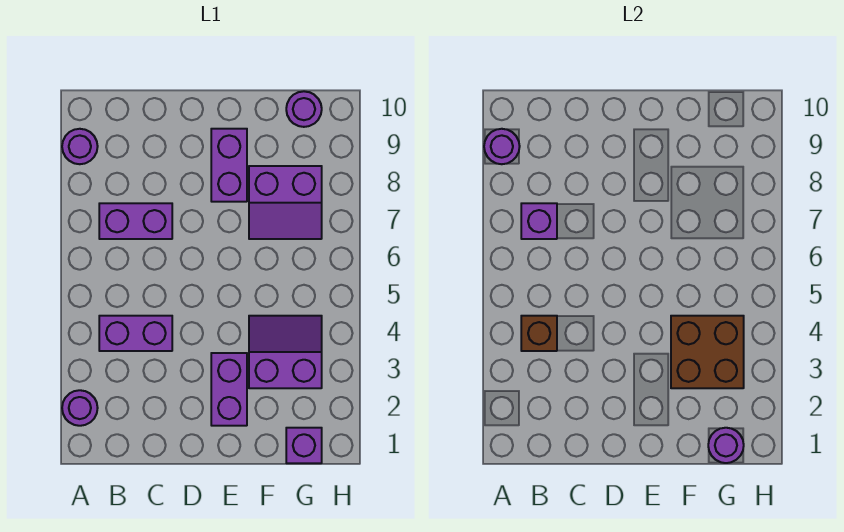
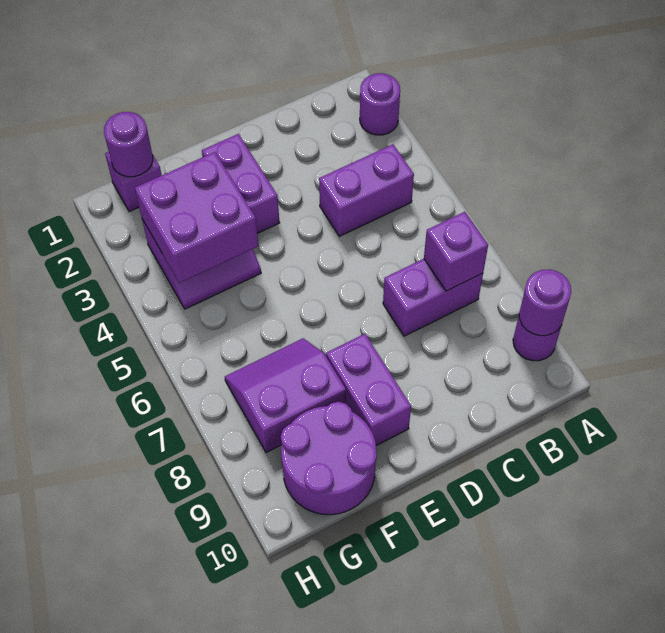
brown 1x1 brick [521,316,557,351] -> none
brown 2x2 brick [671,316,744,388] -> purple 2x2 brick [135,152,258,283]
purple 1x1 round brick [286,91,322,127] -> purple 2x2 round brick [281,402,377,515]

